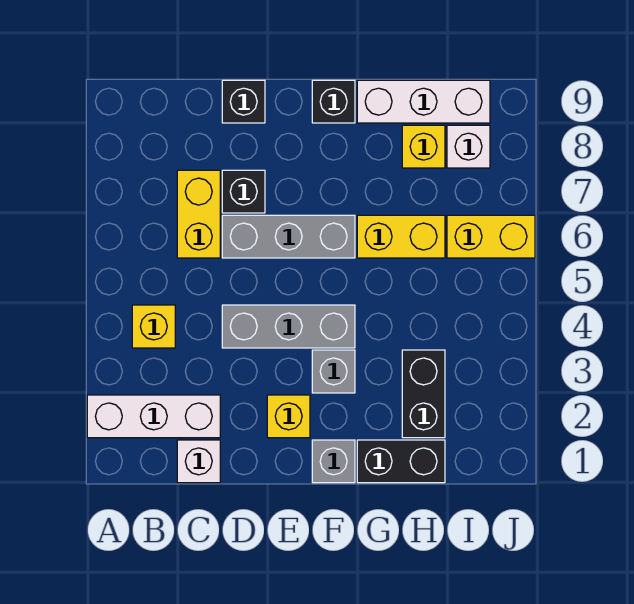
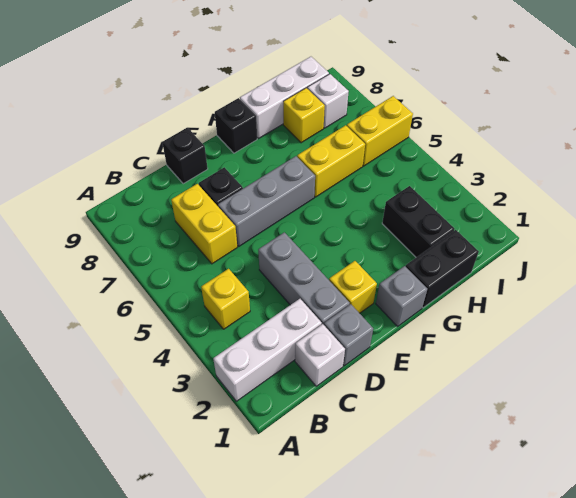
grey 1x3 brick [222,305,355,348] -> grey 1x3 brick turned to [258,232,350,325]
grey 1x1 brick [312,350,355,393] -> grey 1x1 brick moved to [324,304,373,366]

